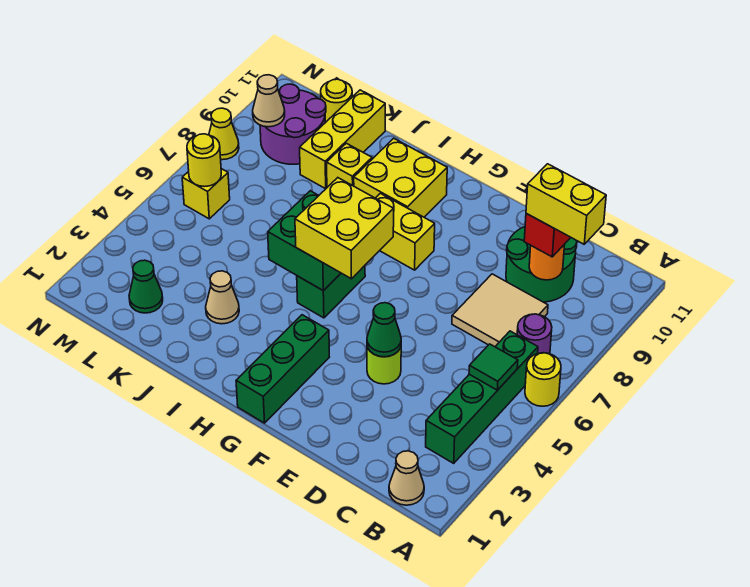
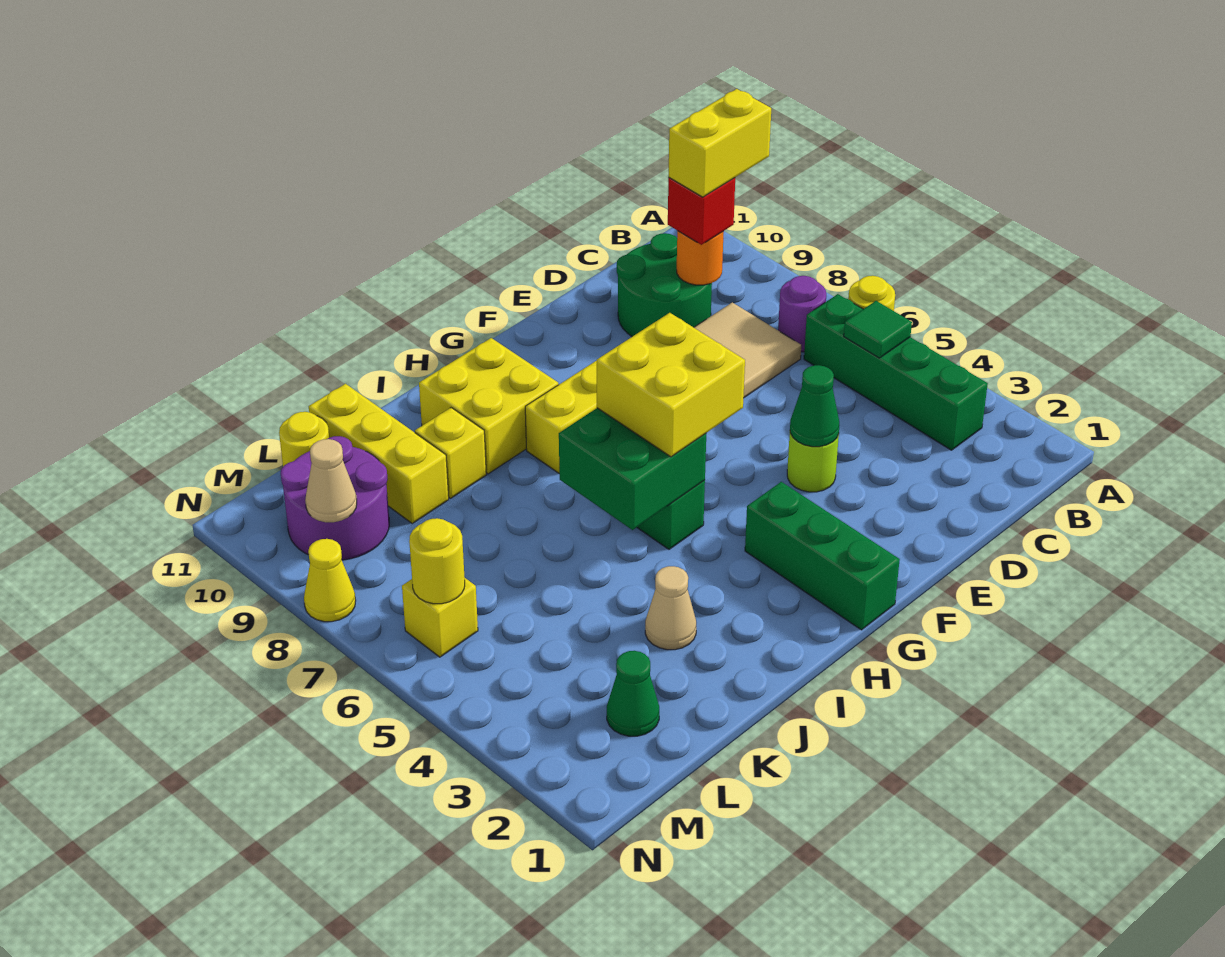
tan 1x1 cone [389,451,424,505] -> none

